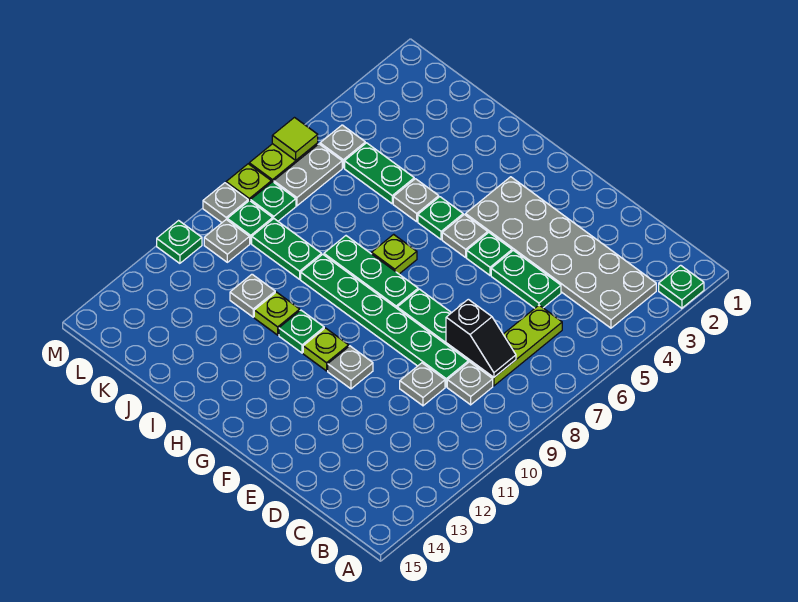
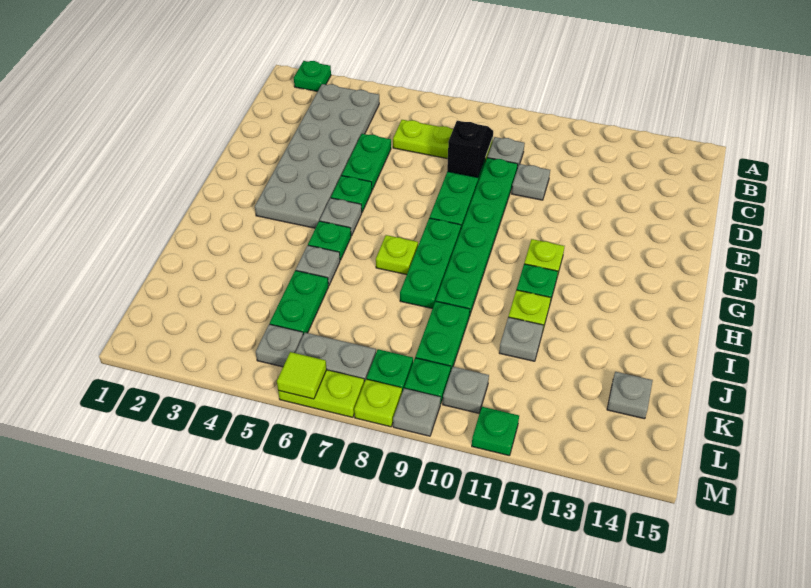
grey 1x1 plate [328,346,373,389] -> grey 1x1 plate moved to [607,372,653,419]

